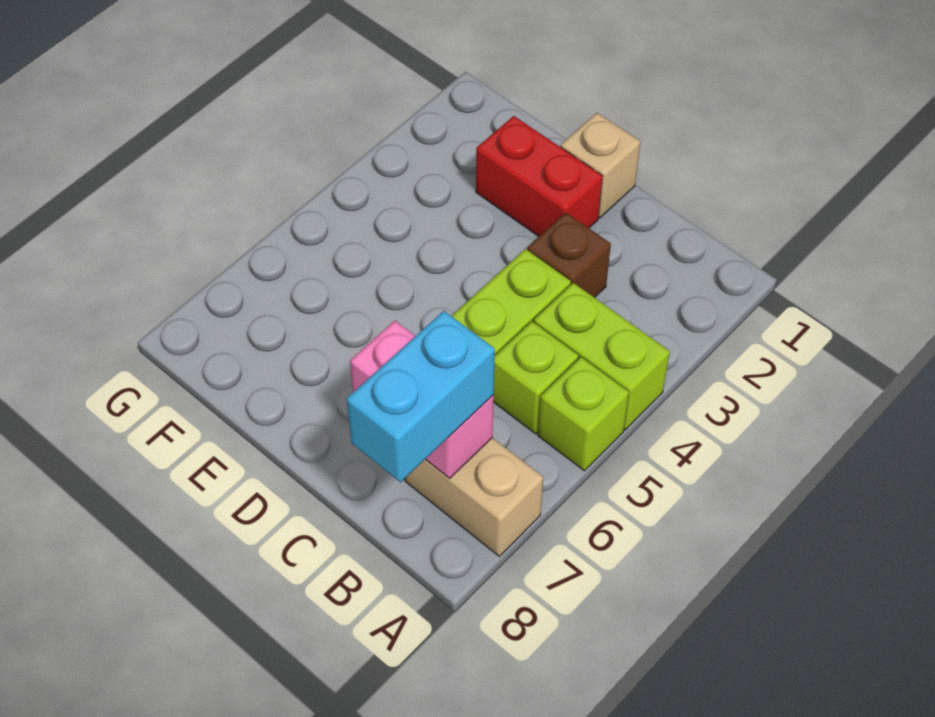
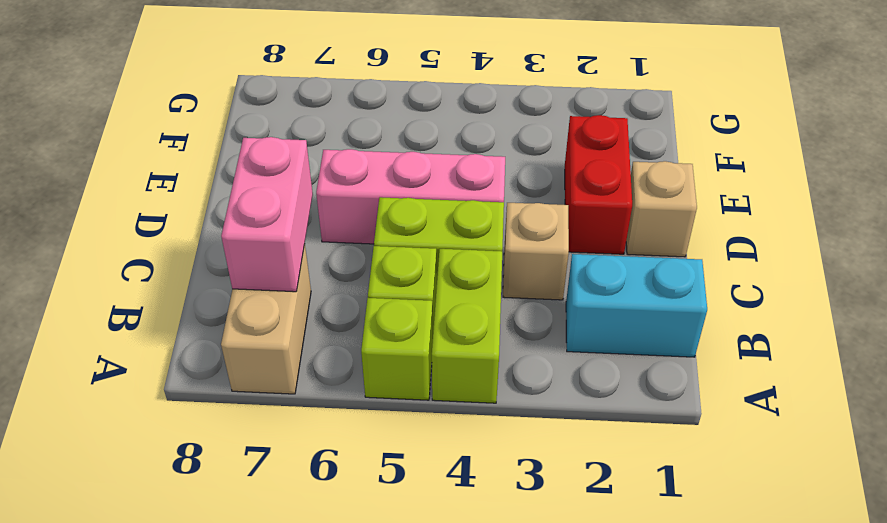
cyan 1x2 brick [347,311,495,482] -> cyan 1x2 brick moved to [566,254,707,357]
brown 1x1 brick [527,213,611,298] -> tan 1x1 brick [503,203,569,300]
none -> pink 1x3 brick [316,149,505,244]

